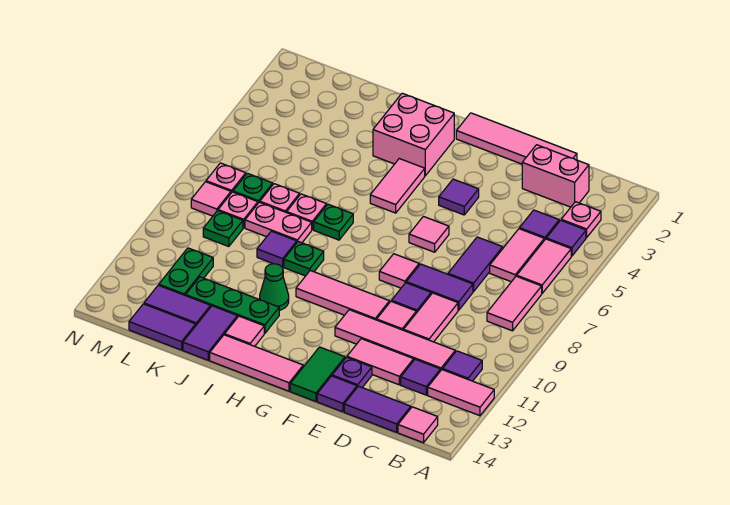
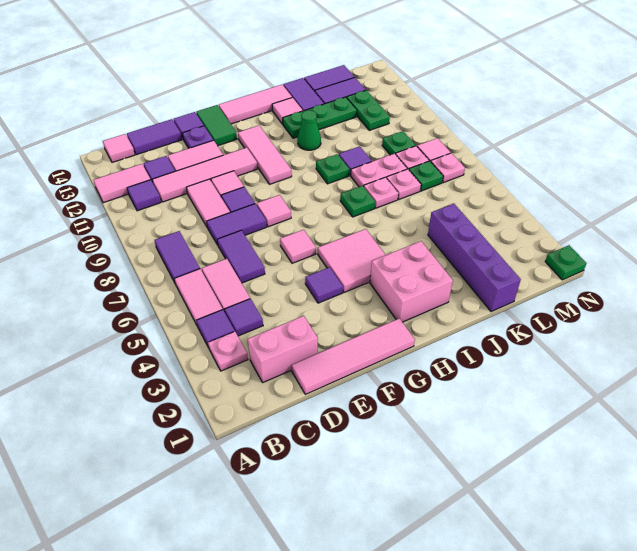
pink 1x2 tile [487,276,542,331] -> purple 1x2 tile [154,231,200,283]
pink 1x3 tile [296,271,390,320] -> pink 1x3 tile turned to [238,126,292,184]
pink 1x2 tile [370,159,425,213] -> pink 2x2 tile [318,229,385,292]
none -> purple 1x4 brick [428,204,521,312]
none -> green 1x1 plate [545,245,586,280]

